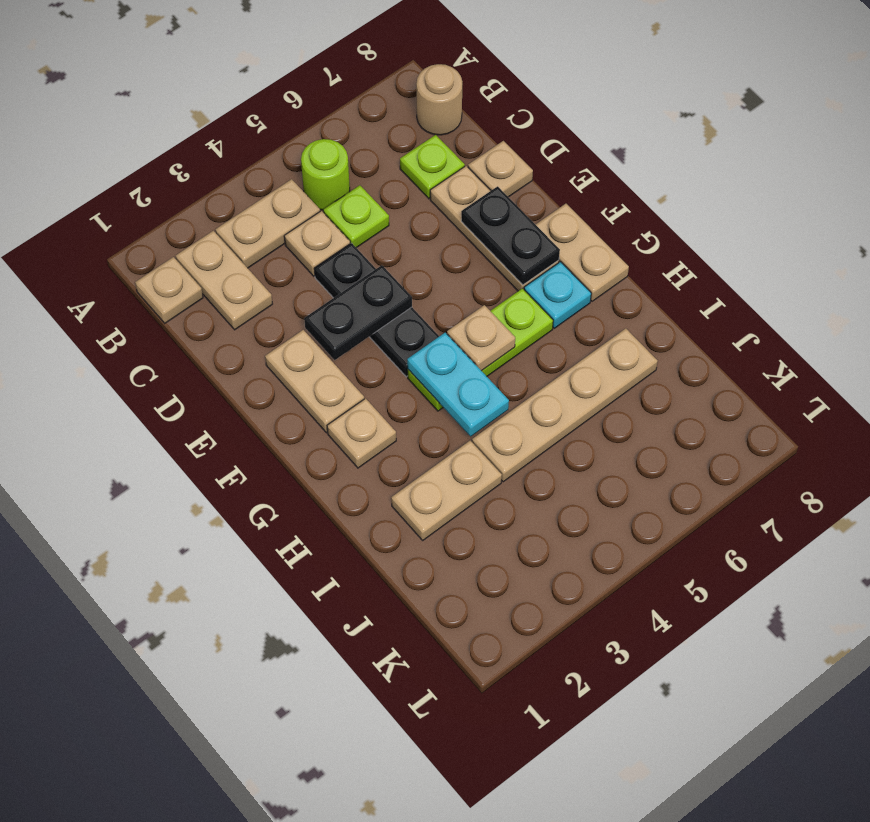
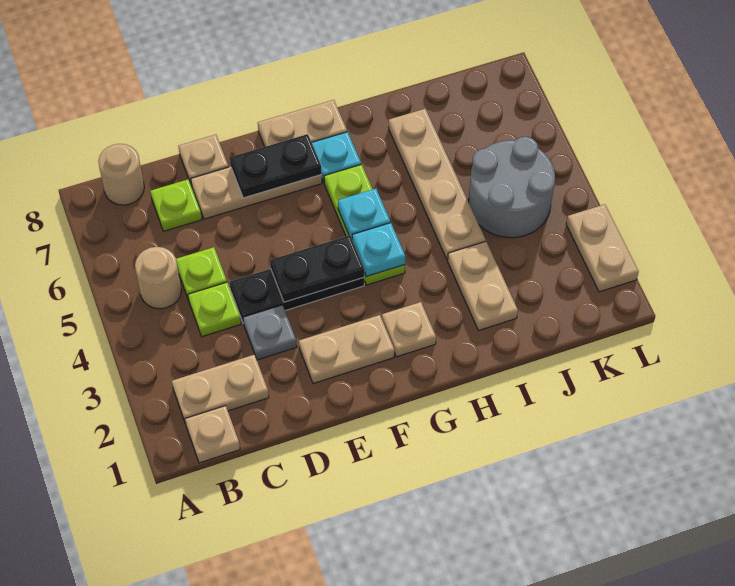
tan 1x2 plate [215,179,320,268] -> tan 1x2 plate moved to [566,204,639,292]
lime 1x1 round brick [301,139,350,210] -> tan 1x1 round brick [135,247,181,309]
tan 1x1 plate [284,211,350,276] -> lime 1x1 plate [188,282,241,337]
none -> grey 1x1 plate [243,305,297,360]
black 1x2 plate [304,265,412,360] -> black 1x2 plate turned to [270,235,364,302]
cyan 1x2 plate [407,333,509,436] -> cyan 1x1 plate [352,223,405,277]
tan 1x1 plate [447,305,515,371] -> cyan 1x1 plate [338,189,390,238]
none -> grey 2x2 round brick [469,137,555,238]

